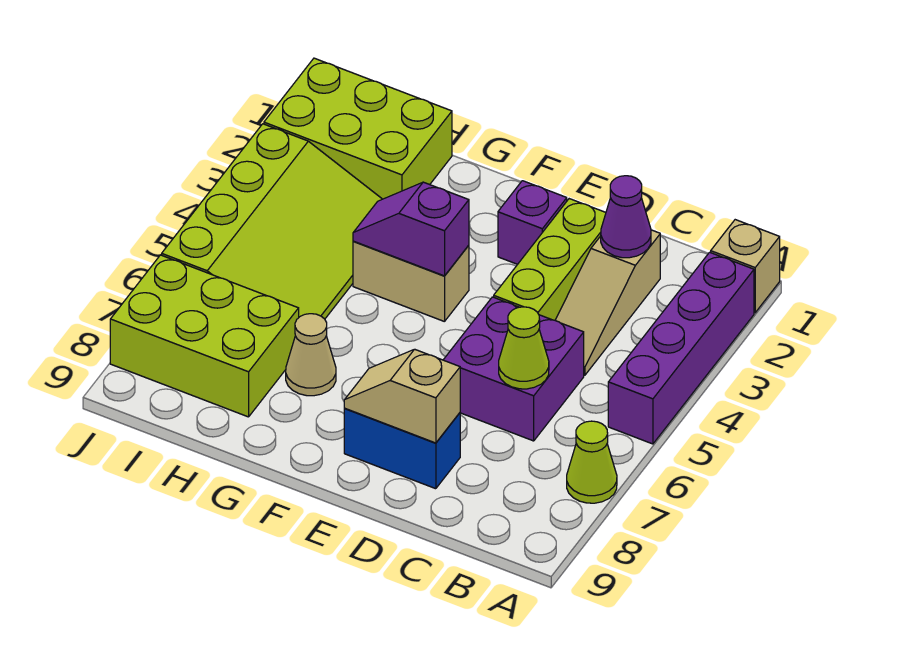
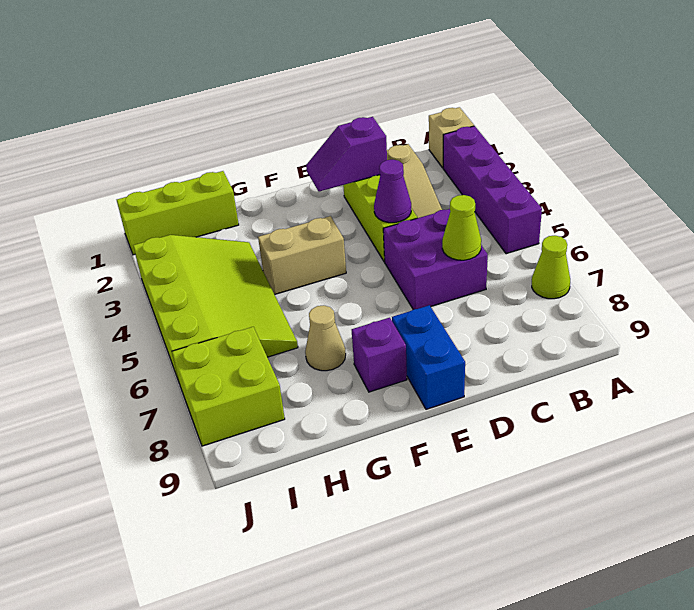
purple 1x1 cone [601,176,651,258] -> purple 1x1 cone moved to [374,160,411,223]
blue 1x2 brick [344,409,460,489] -> blue 1x2 brick turned to [392,305,465,409]
tan 1x2 slope [344,349,460,443] -> none
purple 1x1 brick [498,181,567,264] -> purple 1x1 brick moved to [352,318,407,392]
purple 1x2 slope [353,182,469,276] -> purple 1x2 slope moved to [306,117,387,192]
lime 2x3 brick [264,58,452,199] -> lime 1x3 brick [117,171,239,255]
lime 2x3 brick [110,255,299,417] -> lime 2x2 brick [172,327,285,446]

